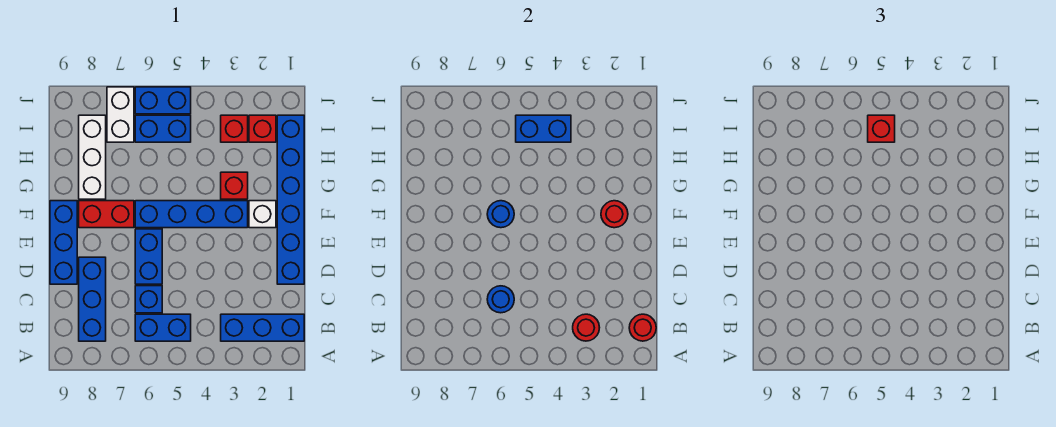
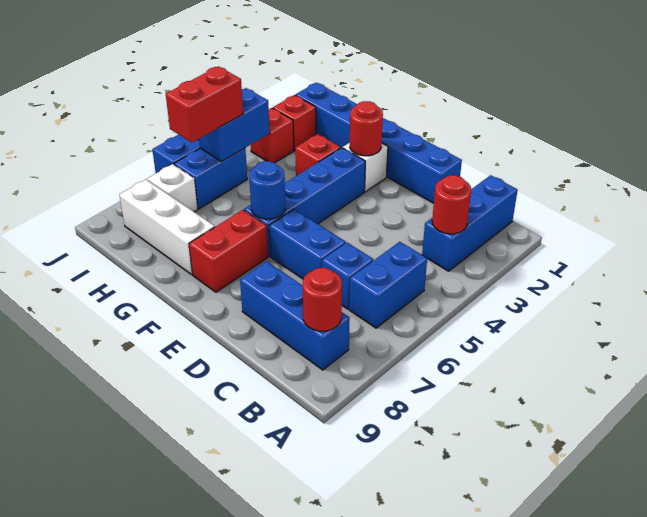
red 1x1 round brick [629,314,656,341] -> red 1x1 round brick moved to [303,268,342,331]
blue 1x1 round brick [487,286,514,313] -> none
blue 1x3 brick [50,201,77,284] -> none
red 1x1 brick [868,115,895,142] -> red 1x2 brick [166,66,243,142]
white 1x2 brick [107,87,134,142] -> white 1x1 brick [147,164,198,212]

